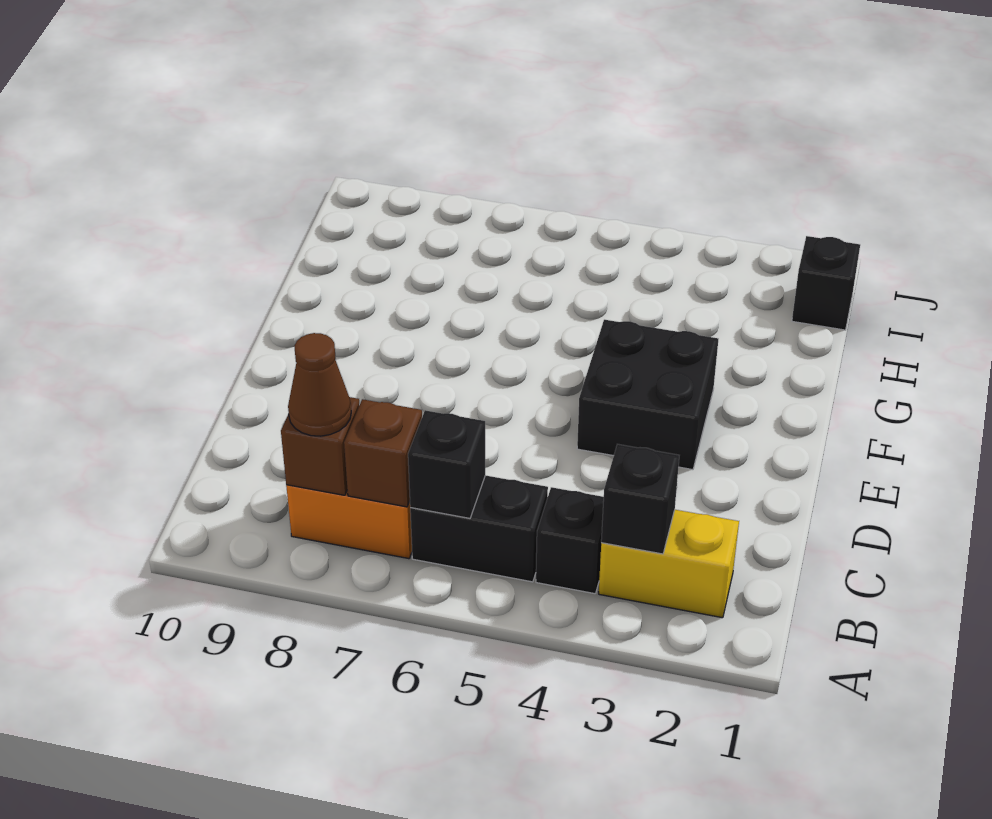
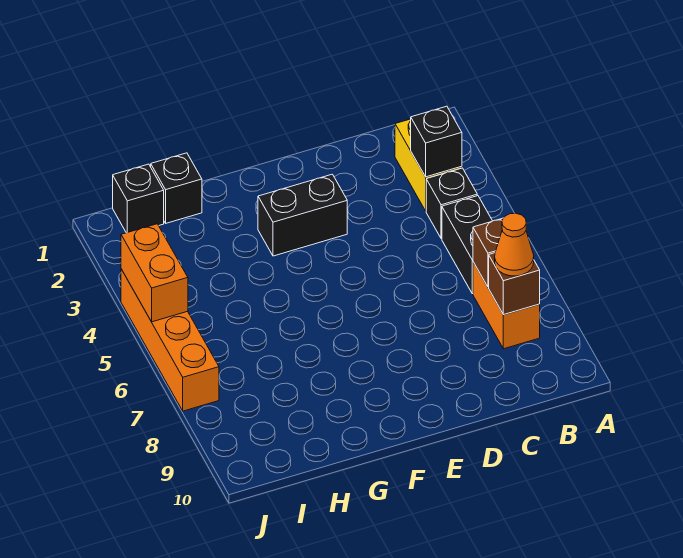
black 1x1 brick [408,410,485,518] -> black 1x1 brick moved to [151,153,202,223]
brown 1x1 cone [288,333,351,436] -> orange 1x1 cone [495,213,534,276]
black 2x2 brick [577,320,718,470] -> black 1x2 brick [258,174,347,256]
none -> orange 1x4 brick [121,269,219,411]
none -> orange 1x2 brick [121,224,188,322]

